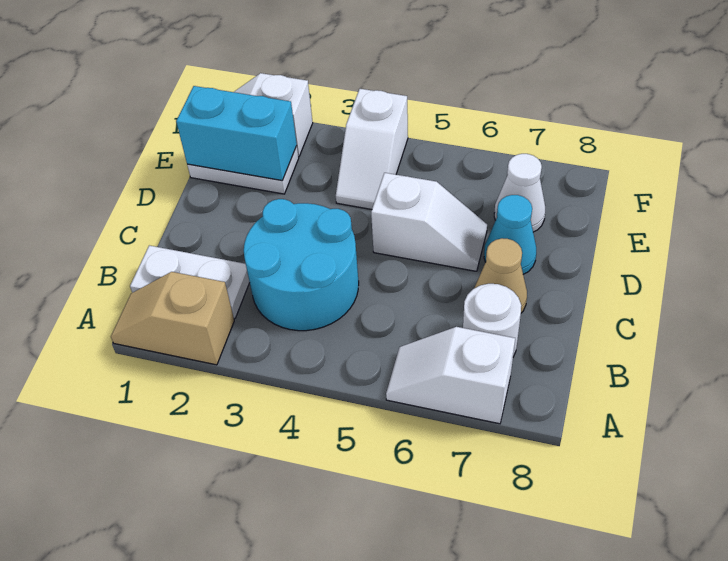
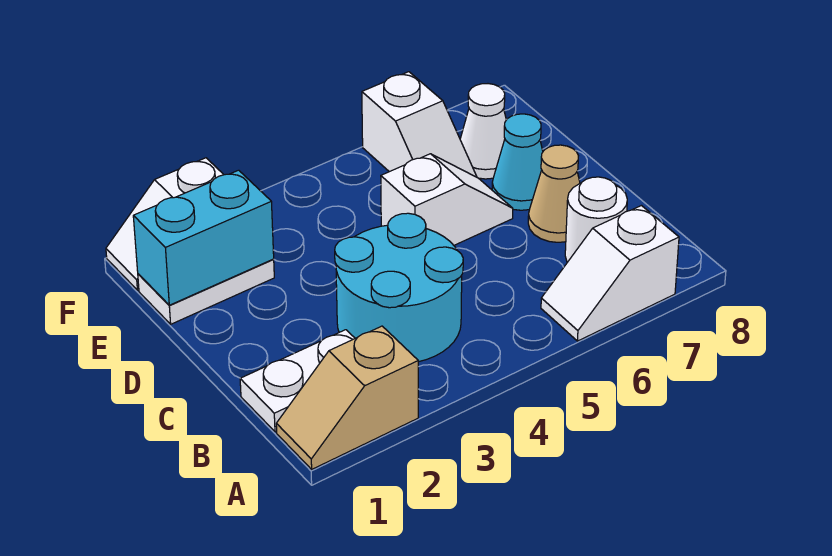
white 1x2 slope [336,89,408,209] -> white 1x2 slope moved to [362,72,477,177]

